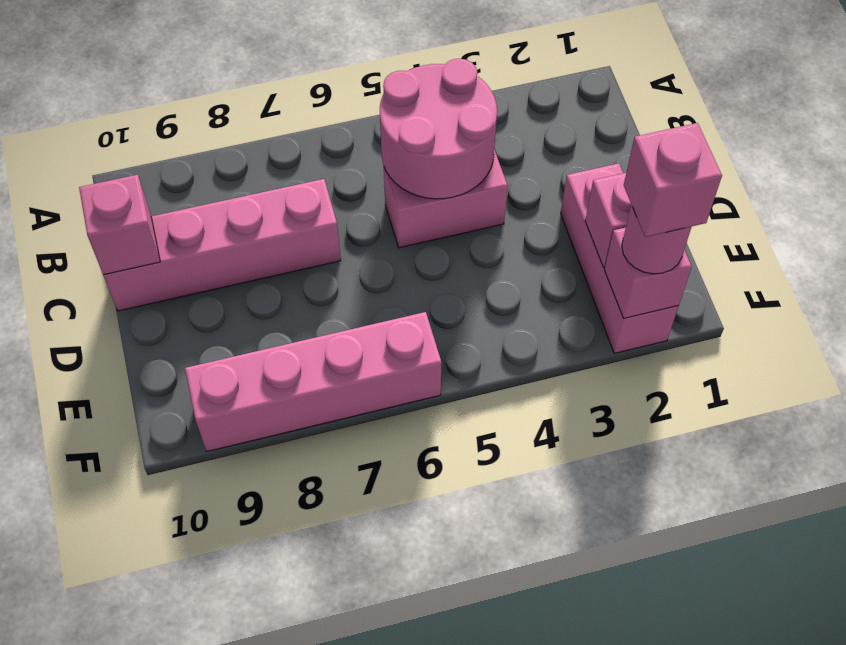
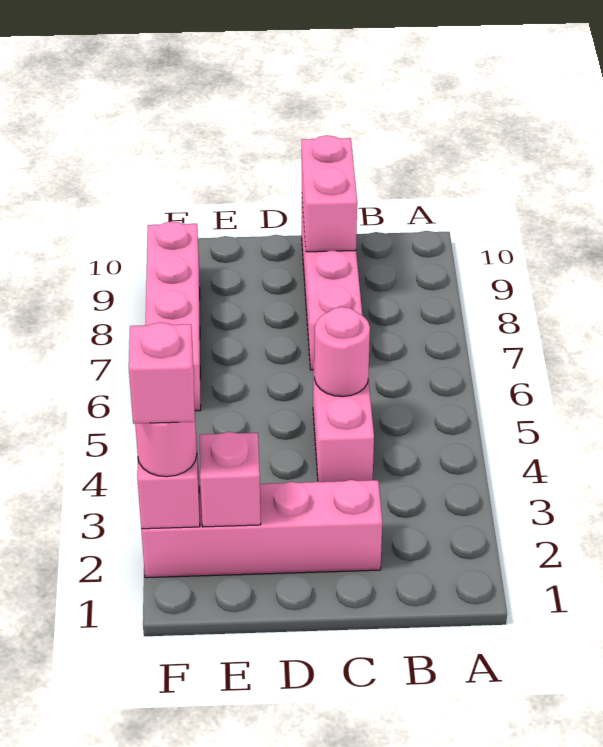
pink 2x2 round brick [380,59,497,199] -> pink 1x1 round brick [315,307,370,396]
pink 1x1 brick [79,175,160,275] -> pink 1x2 brick [302,135,357,252]
pink 1x3 brick [561,163,679,353] -> pink 1x4 brick [141,480,382,578]

